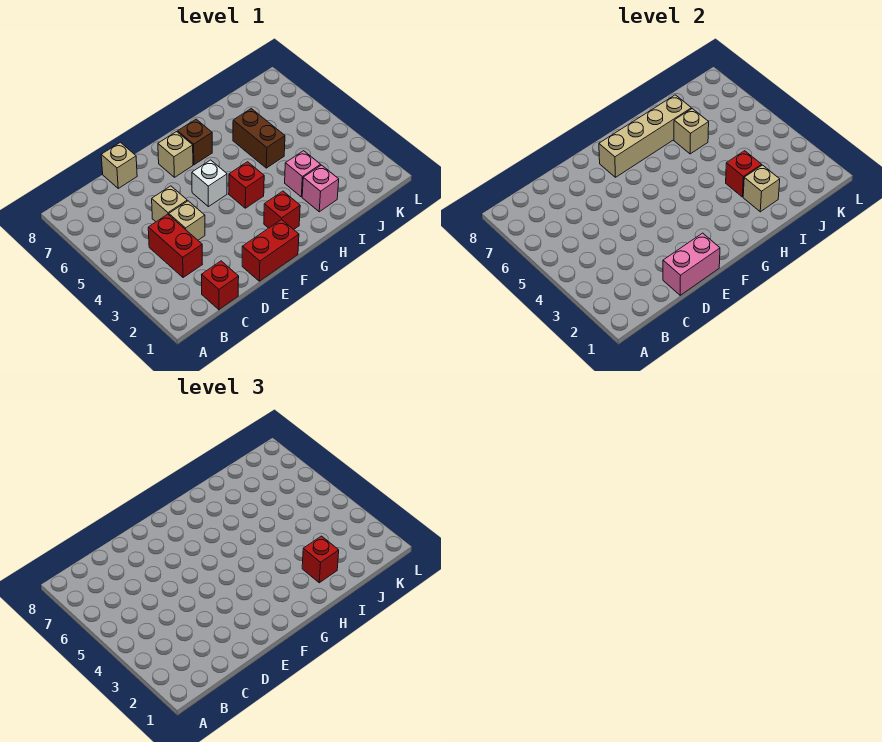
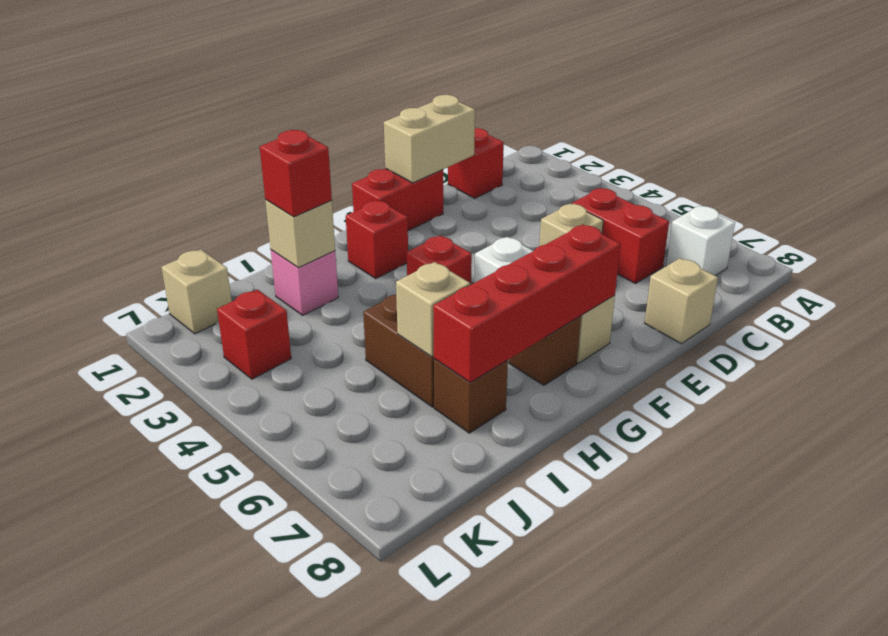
none -> white 1x1 brick [666,206,735,276]
red 1x2 brick [148,214,203,278] -> red 1x2 brick moved to [572,188,669,283]
pink 1x2 brick [663,233,720,295] -> tan 1x2 brick [384,95,475,183]
tan 1x1 brick [169,201,205,240] -> tan 1x1 brick moved to [161,250,232,334]
tan 1x4 brick [599,95,691,177] -> red 1x4 brick [433,225,621,382]
pink 1x1 brick [285,151,321,197] -> none
red 1x1 brick [726,151,762,197] -> red 1x1 brick moved to [217,290,291,379]
none -> brown 1x1 brick [434,359,508,433]

